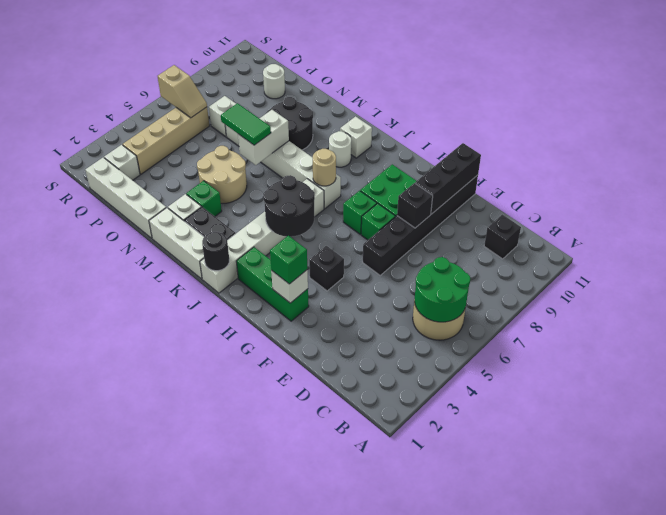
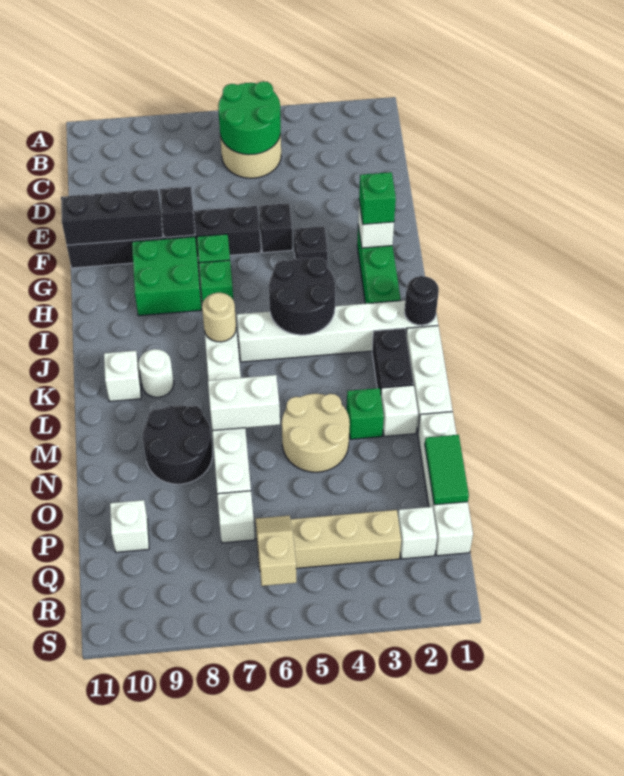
black 1x1 brick [484,215,521,259] -> black 1x1 brick moved to [259,203,293,253]
green 1x2 tile [221,103,271,145] -> green 1x2 tile moved to [425,435,469,505]
white 1x1 round brick [263,64,285,99] -> white 1x1 brick [110,500,149,552]

